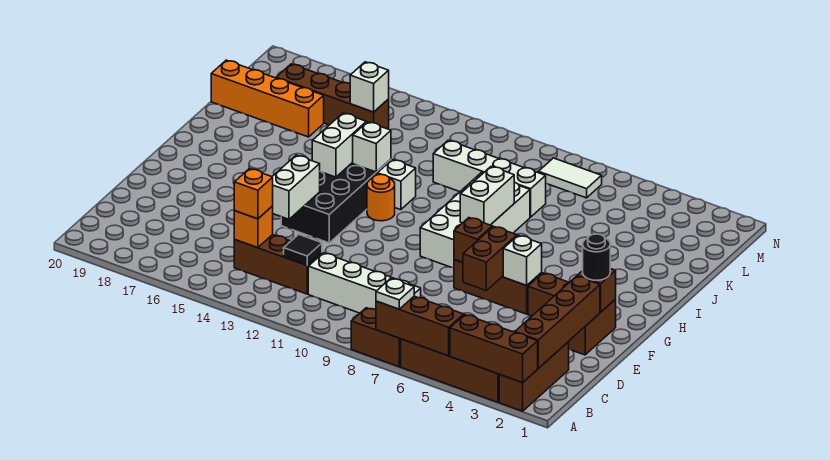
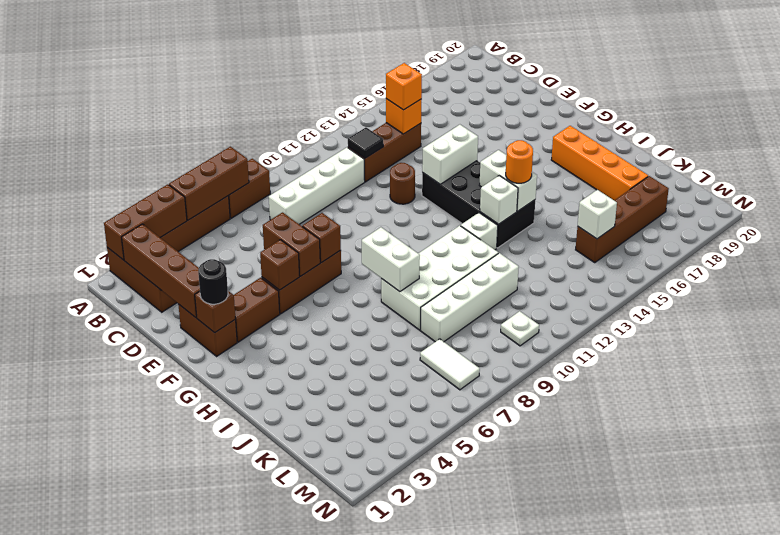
white 1x1 plate [376,278,414,309] -> white 1x1 plate moved to [501,311,539,346]
none -> brown 1x1 round brick [390,163,415,204]
white 1x2 brick [272,155,320,219] -> white 1x2 brick turned to [422,125,478,184]
white 1x1 brick [503,235,542,285] -> brown 1x1 brick [260,240,300,290]
white 2x4 brick [420,172,530,268] -> white 2x4 brick turned to [381,226,498,330]
orange 1x1 round brick [367,174,395,221] -> orange 1x1 round brick moved to [506,140,533,183]
orange 1x4 brick [211,60,324,137] -> orange 1x4 brick turned to [551,126,648,200]
white 1x2 tile [538,158,602,198] -> white 1x2 tile turned to [420,339,480,390]

